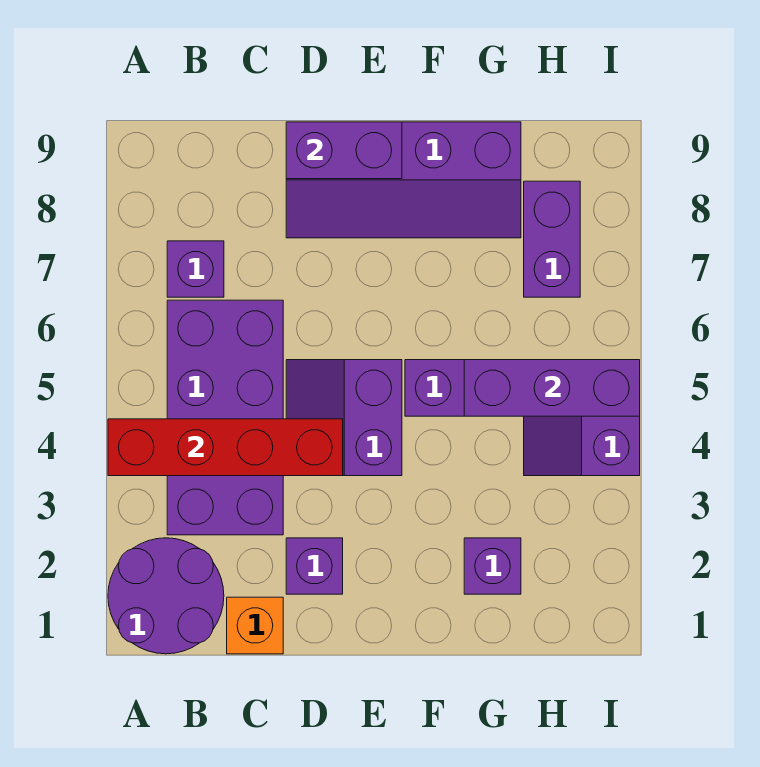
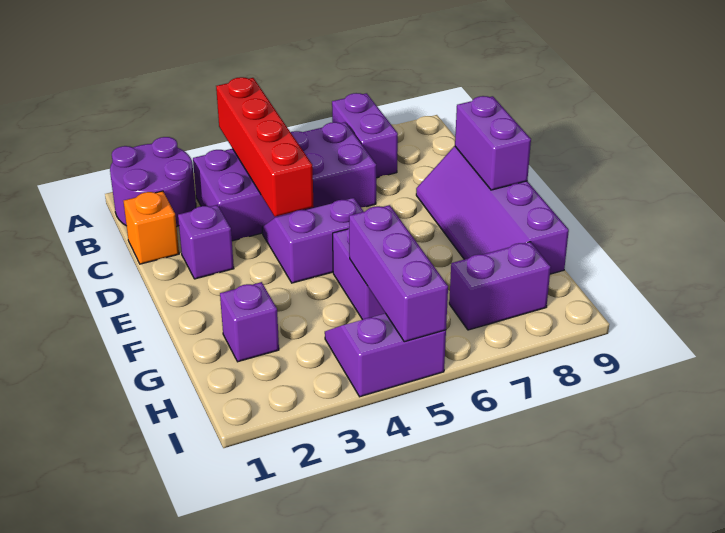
purple 1x1 brick [167,241,224,297] -> purple 1x2 brick [332,93,398,178]

